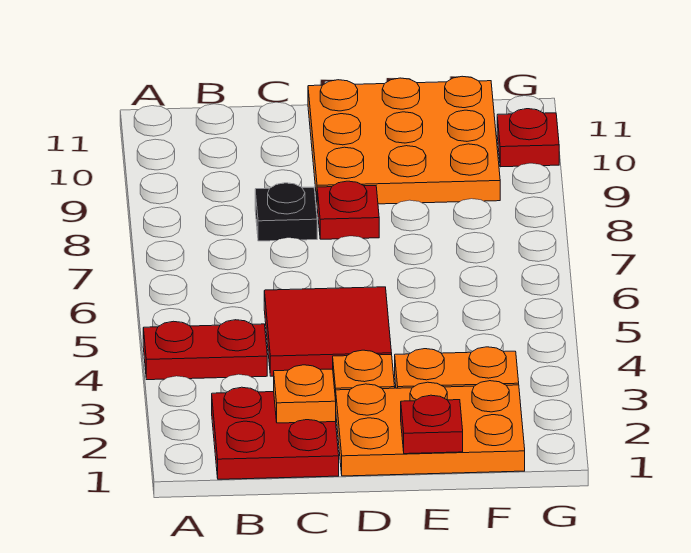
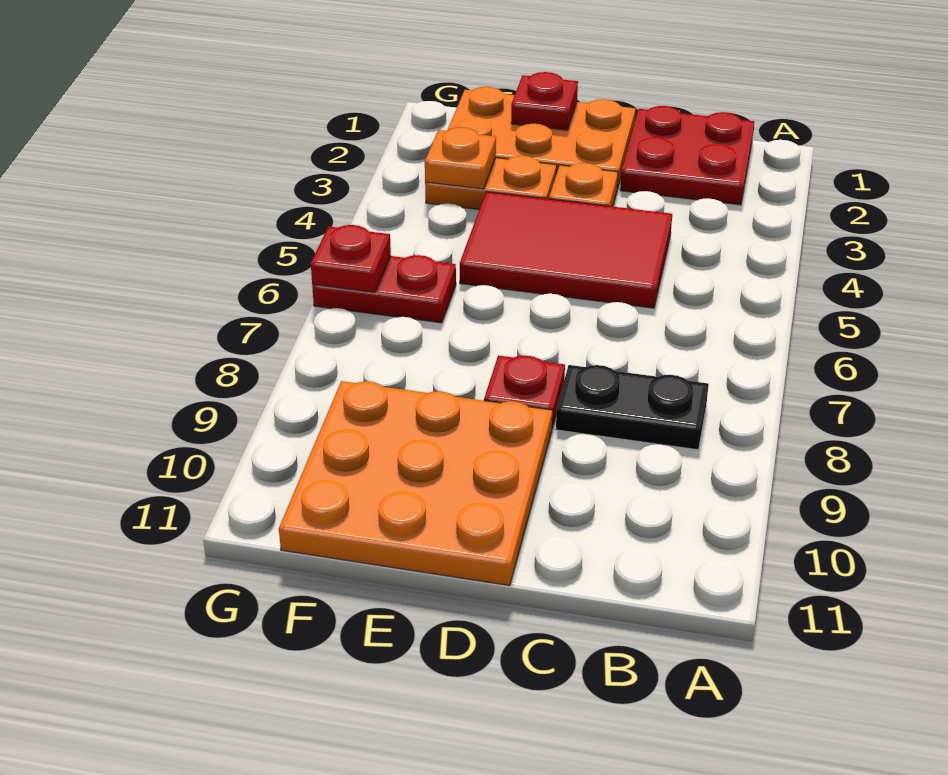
red 1x2 plate [143,320,267,380] -> red 1x2 plate moved to [312,255,456,323]
orange 1x1 plate [274,365,336,423] -> orange 1x1 plate moved to [425,127,496,189]
red 2x2 tile [264,287,392,376] -> red 2x3 tile [460,192,672,308]
black 1x1 plate [255,183,317,241] -> black 1x2 plate [556,365,709,450]
red 1x1 plate [497,109,559,167] -> red 1x1 plate moved to [311,225,391,292]

